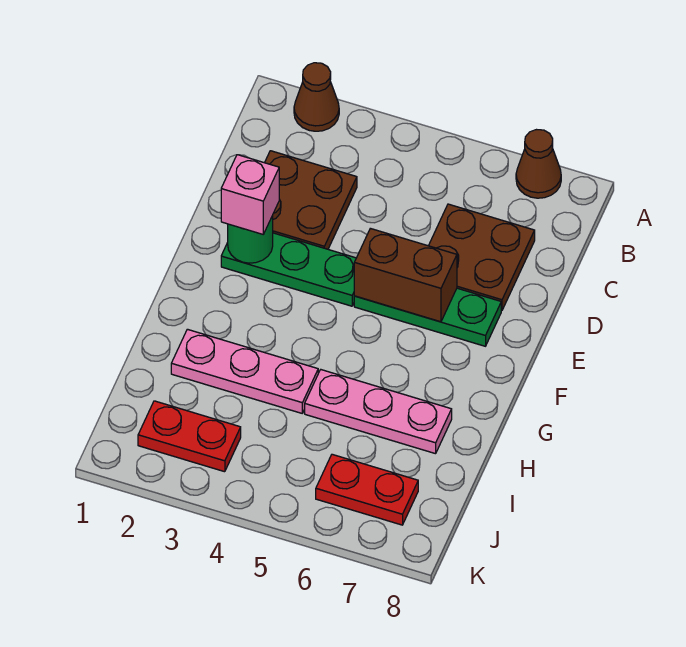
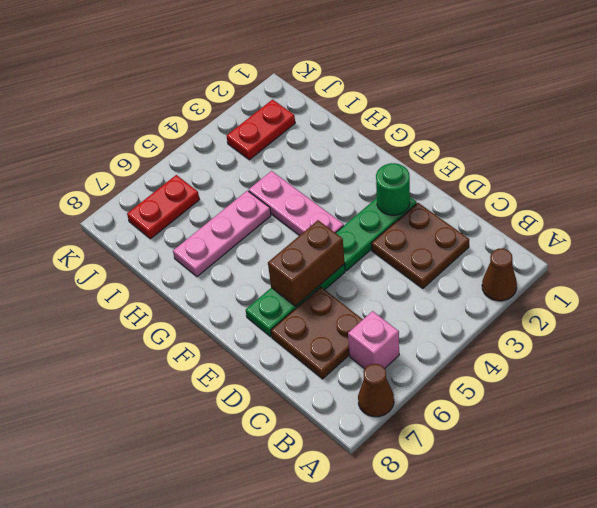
pink 1x1 brick [221,155,279,234] -> pink 1x1 brick moved to [348,311,399,369]
pink 1x3 plate [171,329,318,413] -> pink 1x3 plate turned to [249,171,344,236]

